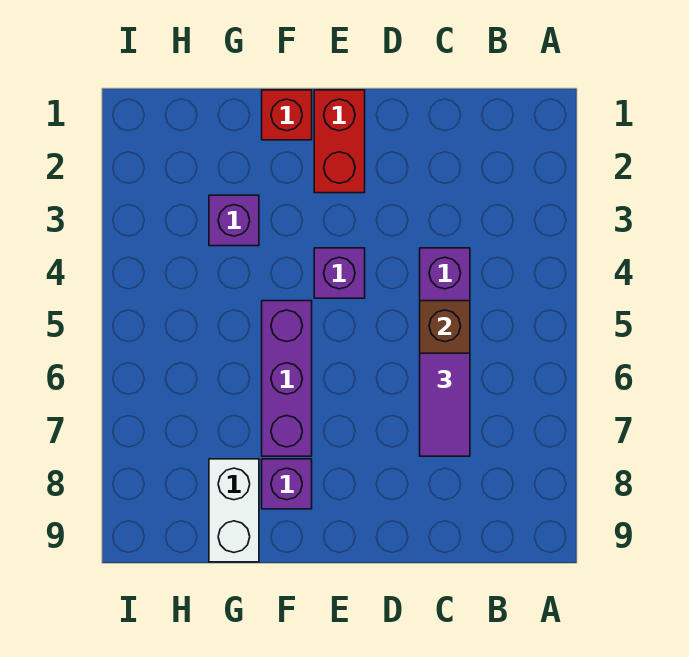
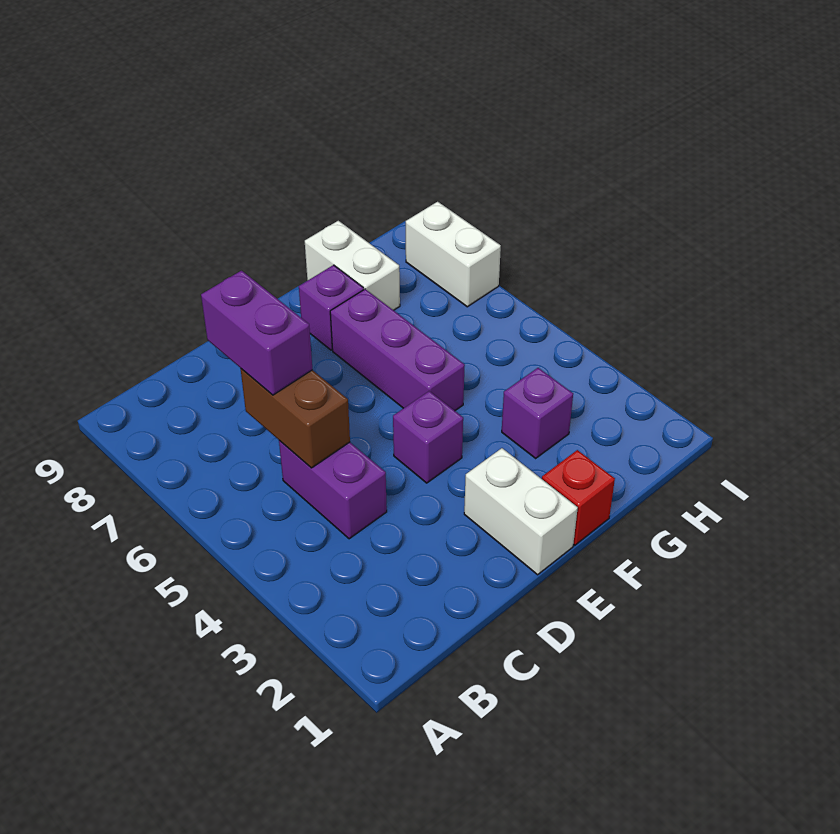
purple 1x2 tile [420,353,470,456] -> purple 1x2 brick [201,271,312,395]
red 1x2 brick [314,90,365,193] -> white 1x2 brick [464,448,578,575]
none -> white 1x2 brick [406,202,501,307]

